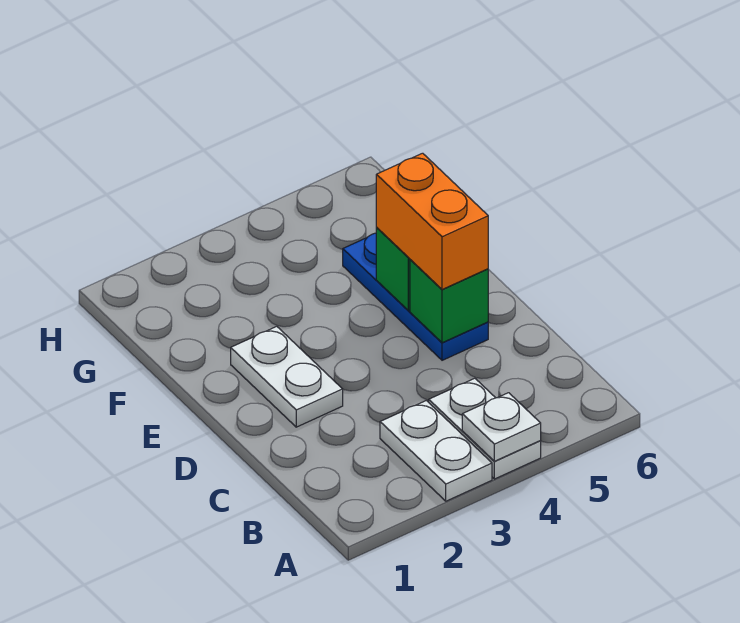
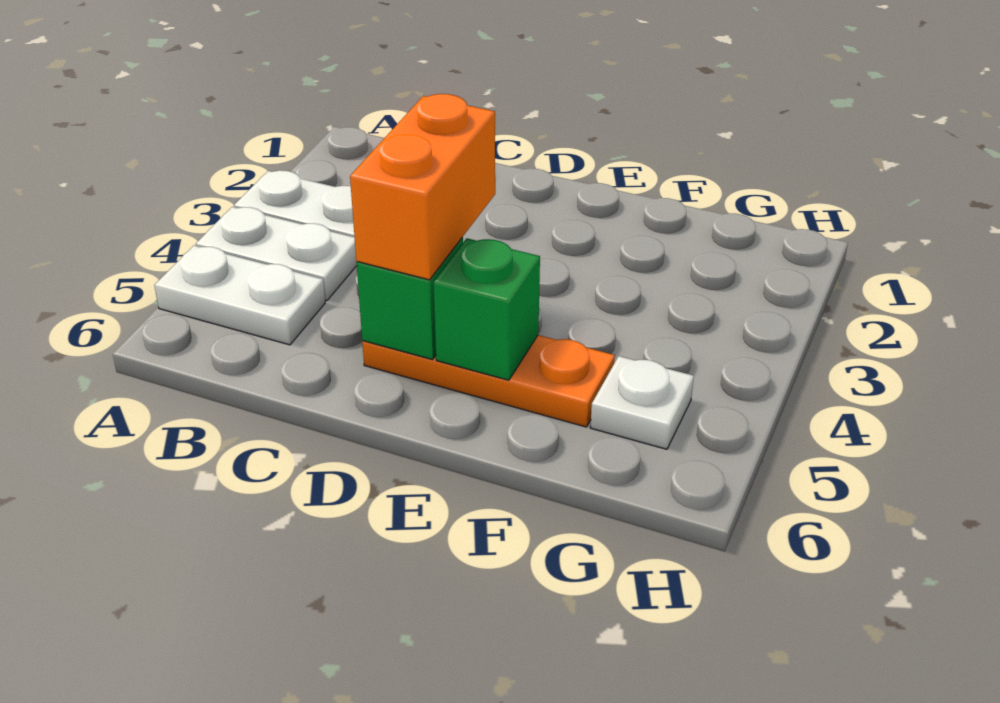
white 1x1 plate [462,393,541,461] -> white 1x1 plate moved to [590,356,694,449]
white 1x2 plate [231,326,343,427] -> white 1x2 plate moved to [154,246,325,345]
blue 1x3 plate [343,233,488,360] -> orange 1x3 plate [362,335,615,427]
orange 1x2 brick [376,153,488,289] -> orange 1x2 brick turned to [350,94,495,280]

